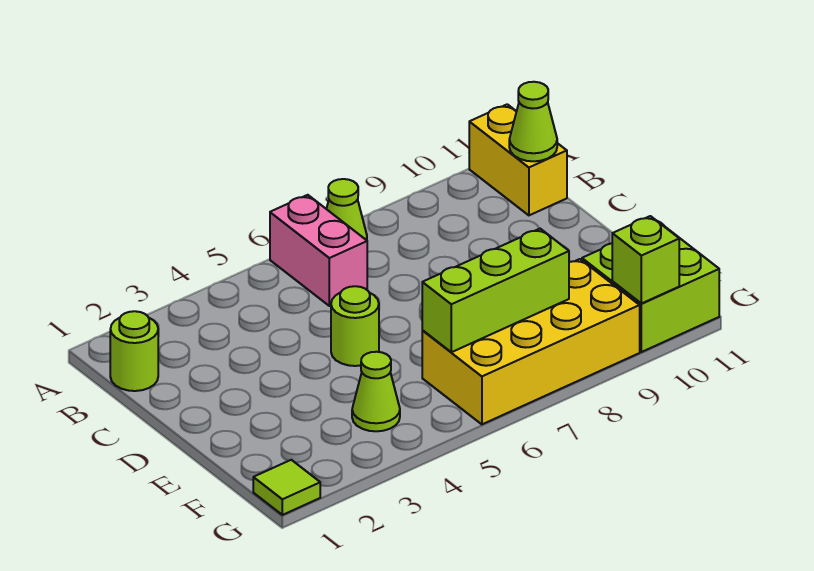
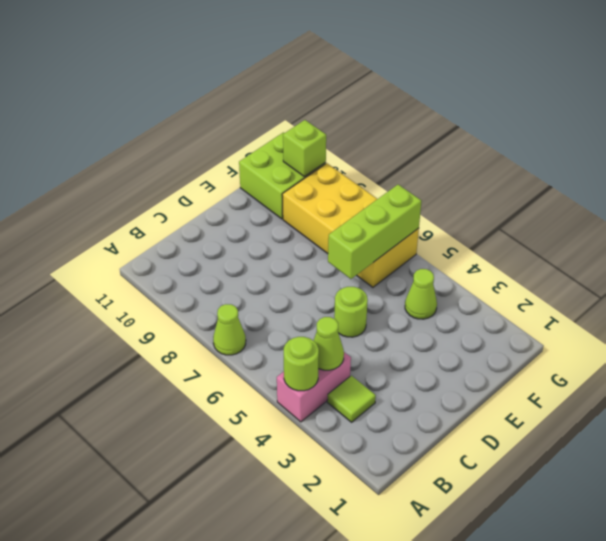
pink 1x2 brick [270,195,367,306] -> pink 1x2 brick moved to [277,352,351,422]
yellow 1x2 brick [469,104,567,215] -> none
lime 1x1 round brick [110,311,158,391] -> lime 1x1 round brick moved to [284,337,319,391]
lime 1x1 cone [509,82,557,161] -> lime 1x1 cone moved to [313,317,344,370]
lime 1x3 brick [422,229,569,352] -> lime 1x3 brick turned to [328,185,421,279]
lime 1x1 tile [253,460,320,515] -> lime 1x1 tile moved to [327,376,376,422]

